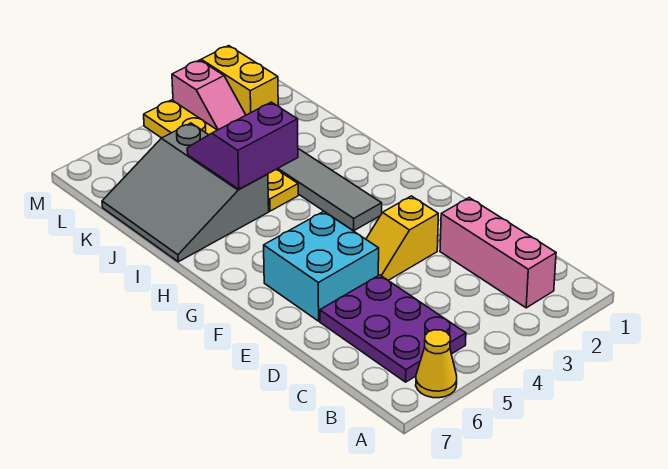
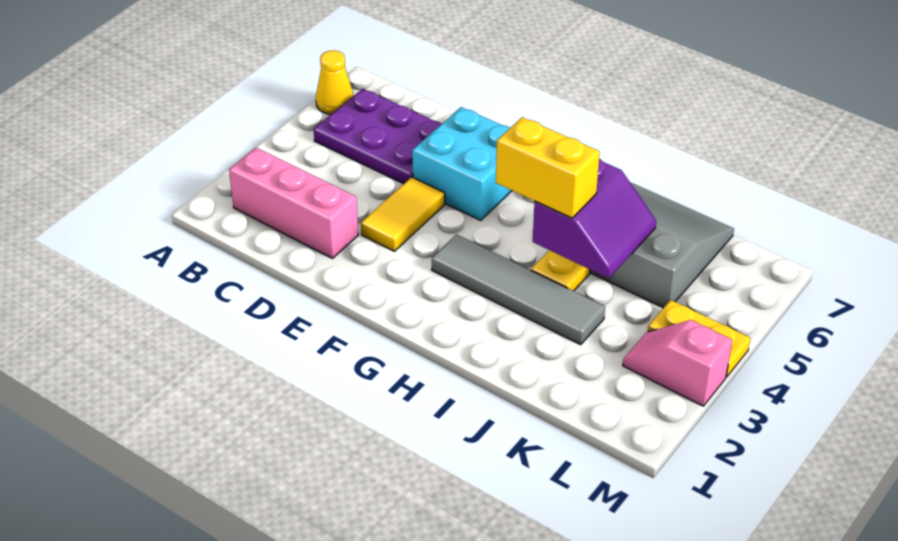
yellow 1x2 slope [366,196,438,280] -> yellow 1x2 tile [361,177,445,251]
yellow 1x2 brick [201,46,278,115] -> yellow 1x2 brick moved to [496,117,600,218]

